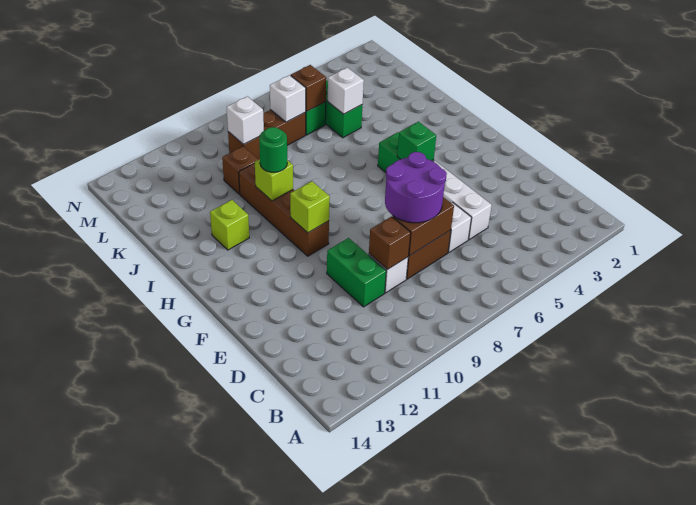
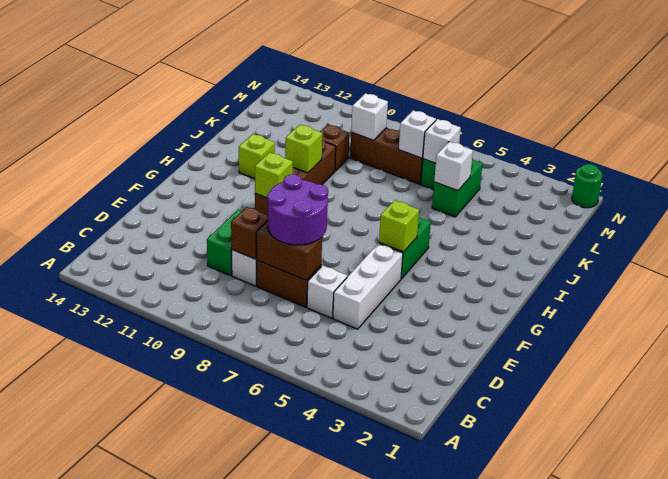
green 1x1 brick [397,122,436,161] -> lime 1x1 brick [379,200,419,252]
green 1x1 round brick [259,127,287,172] -> green 1x1 round brick moved to [572,164,602,208]
brown 1x1 brick [291,65,326,111] -> white 1x1 brick [423,119,461,163]

